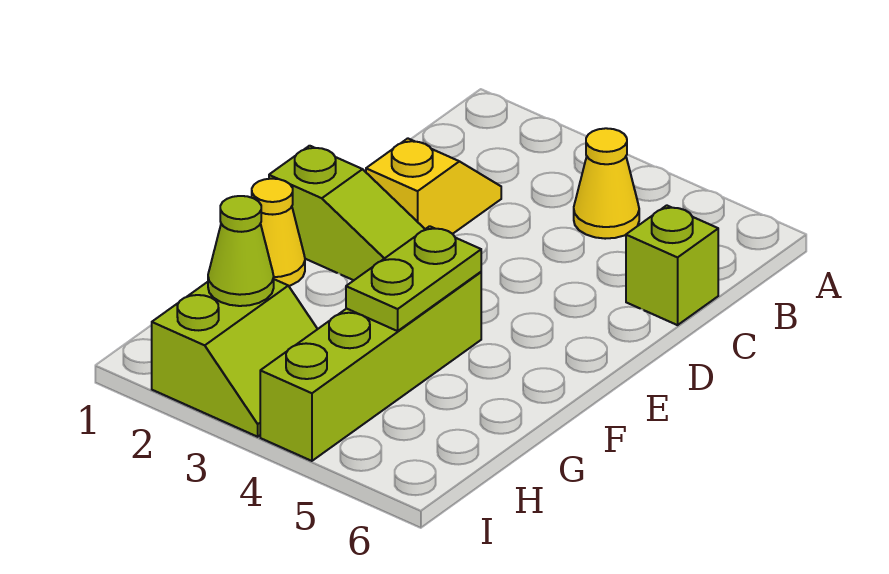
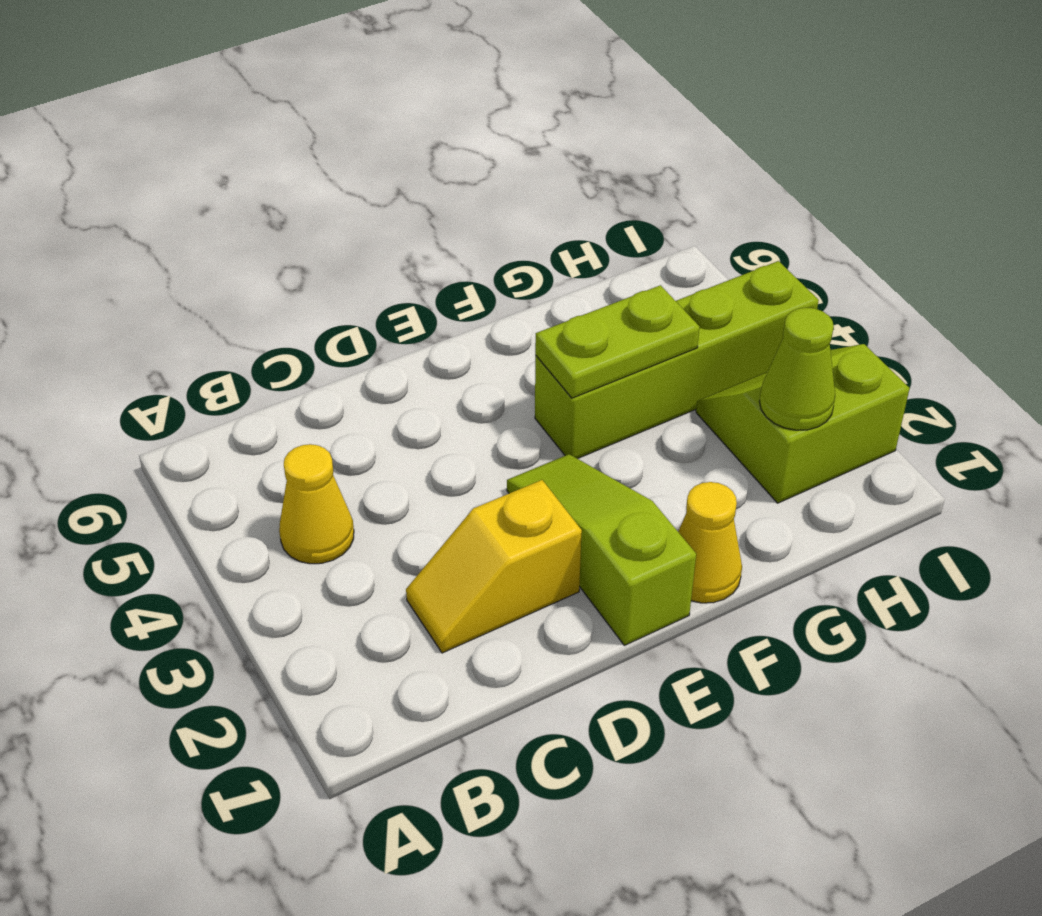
lime 1x1 brick [626,205,718,325] -> none

